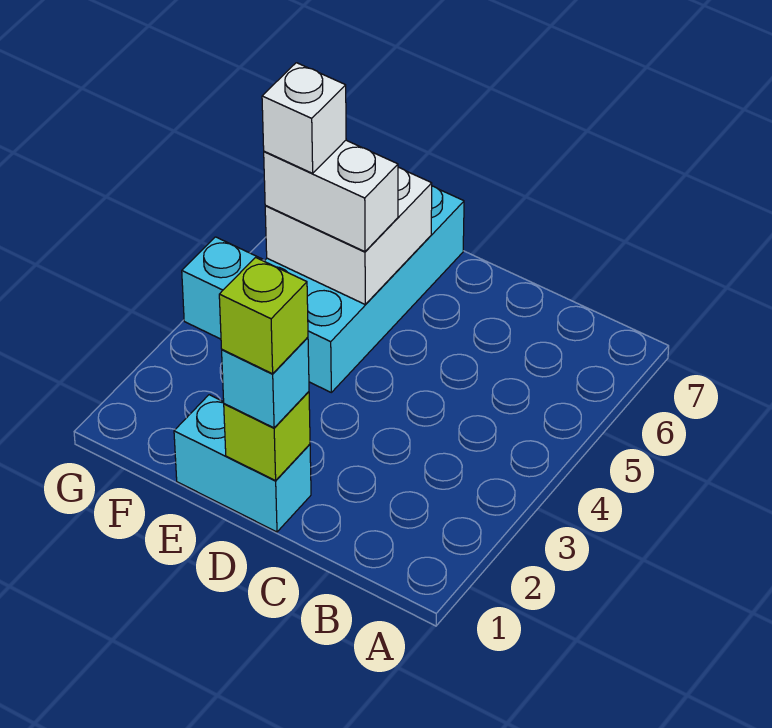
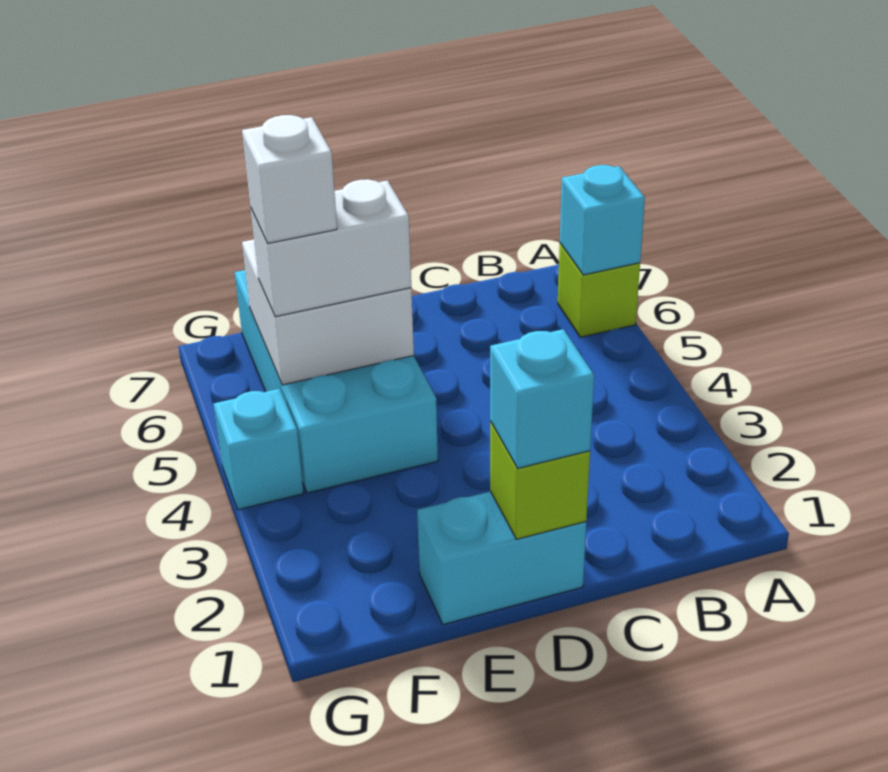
none -> cyan 1x1 brick [560,165,645,275]
lime 1x1 brick [219,257,308,374] -> lime 1x1 brick moved to [558,243,640,337]

